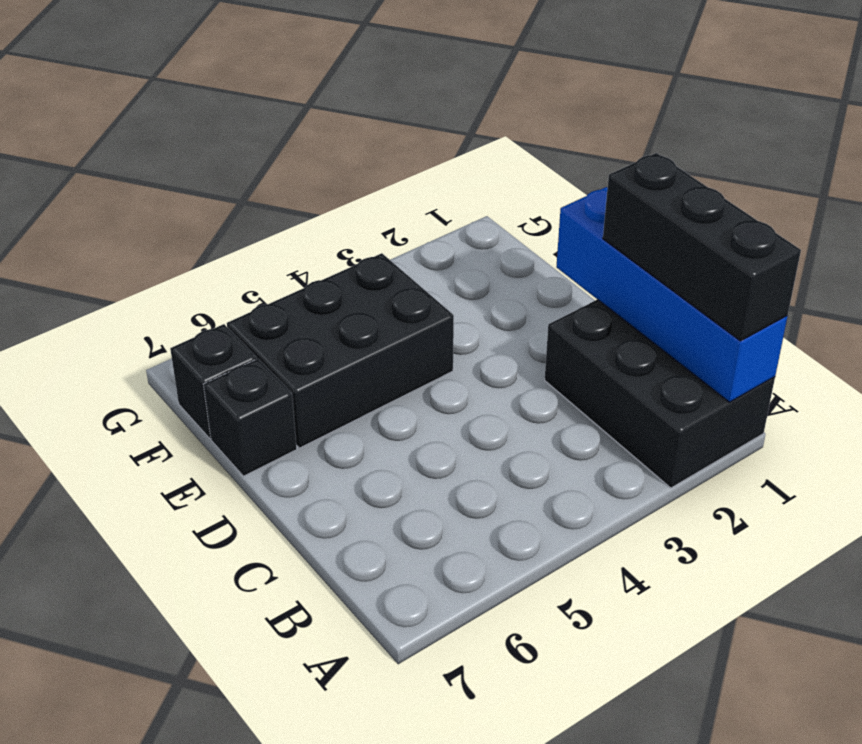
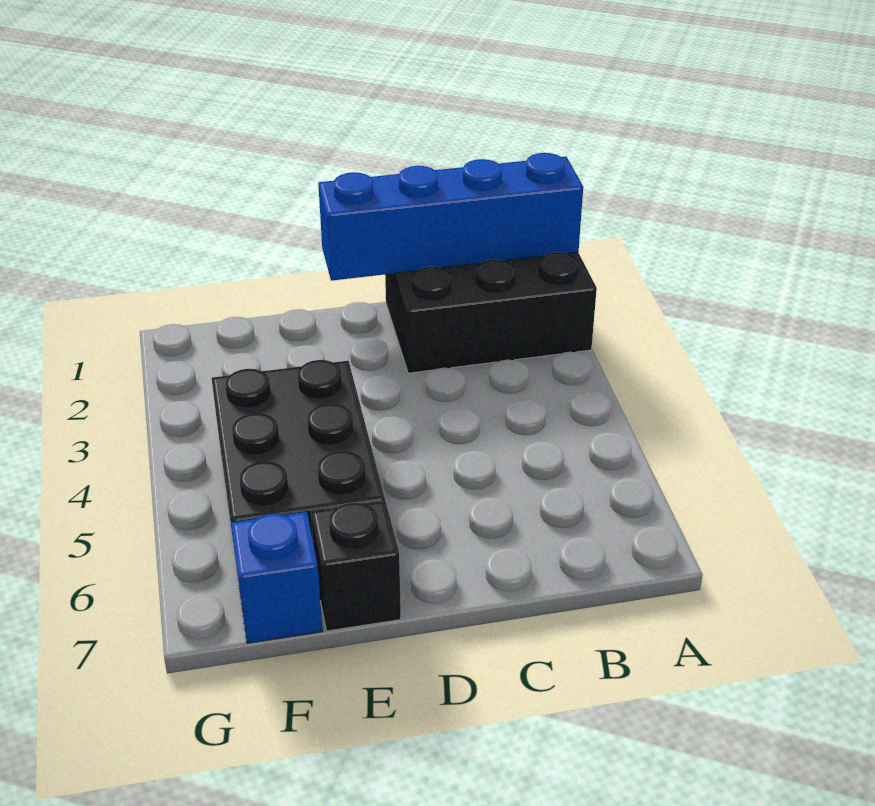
black 1x3 brick [603,153,801,341] -> none
black 1x1 brick [170,324,256,439] -> blue 1x1 brick [231,512,323,643]

